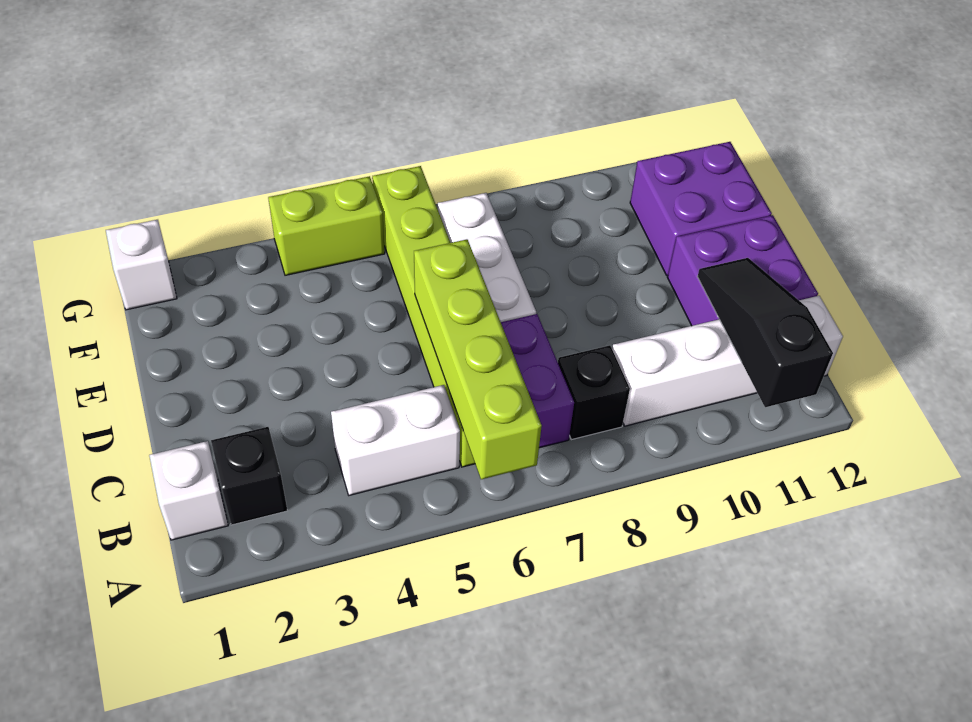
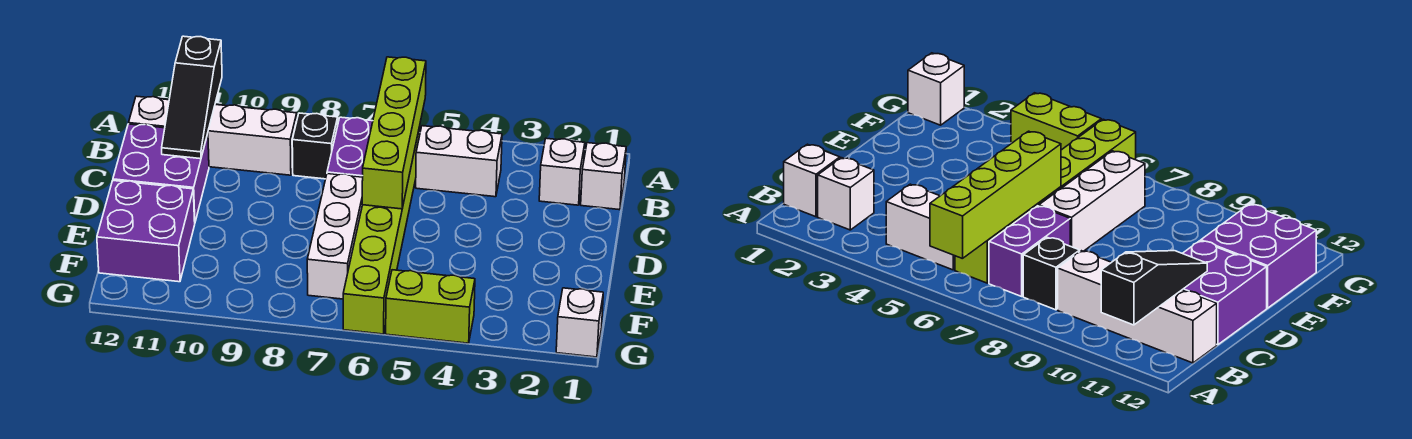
black 1x1 brick [211,427,287,525] -> white 1x1 brick [539,138,585,205]

